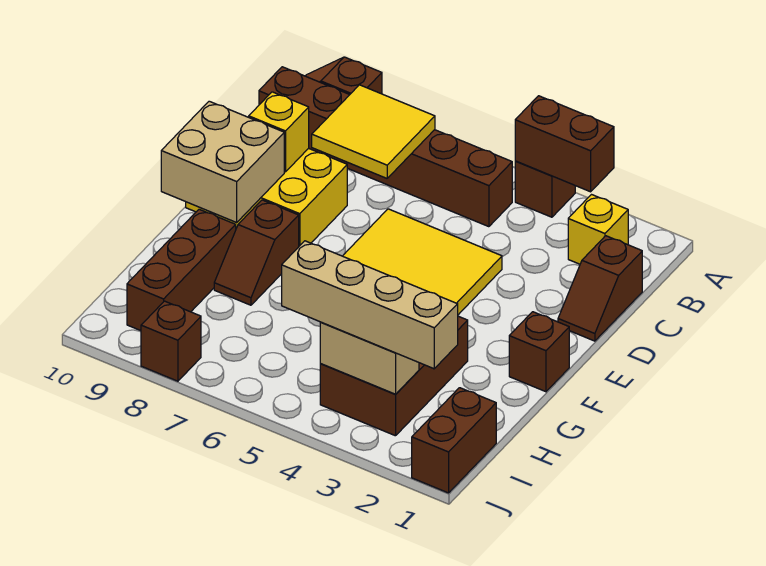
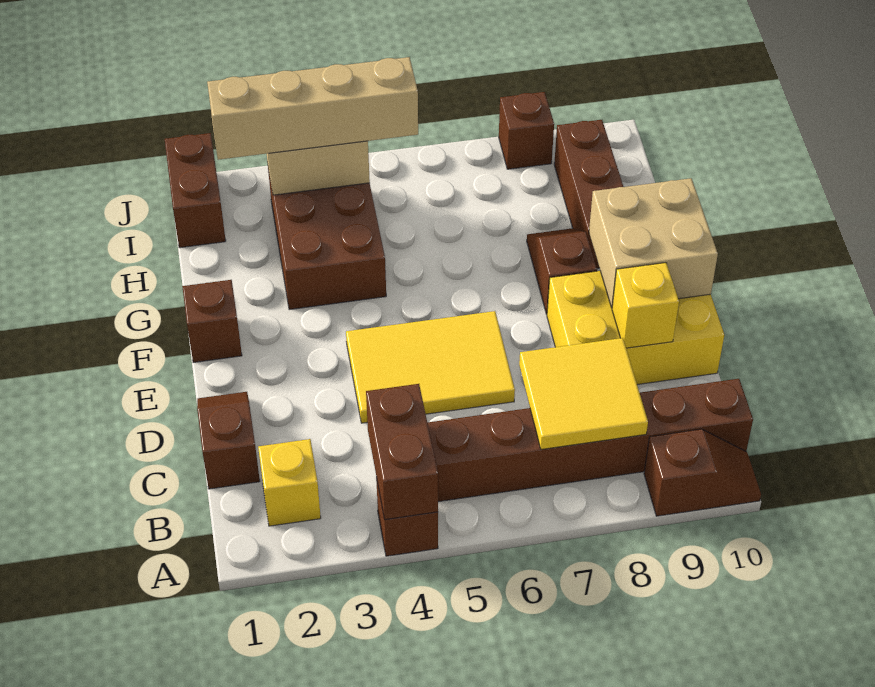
brown 1x2 brick [515,96,614,192] -> brown 1x2 brick turned to [366,384,438,520]

